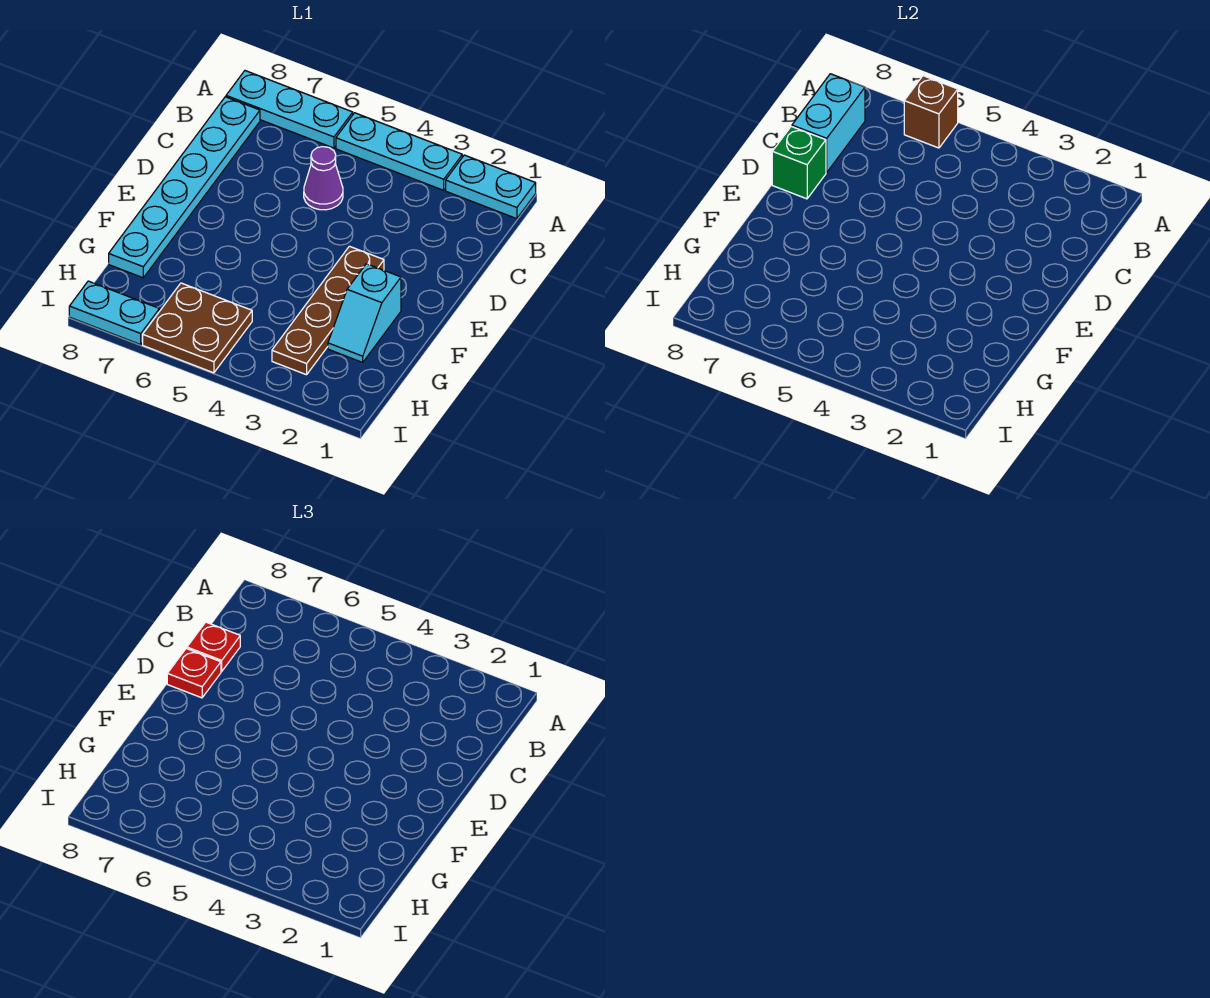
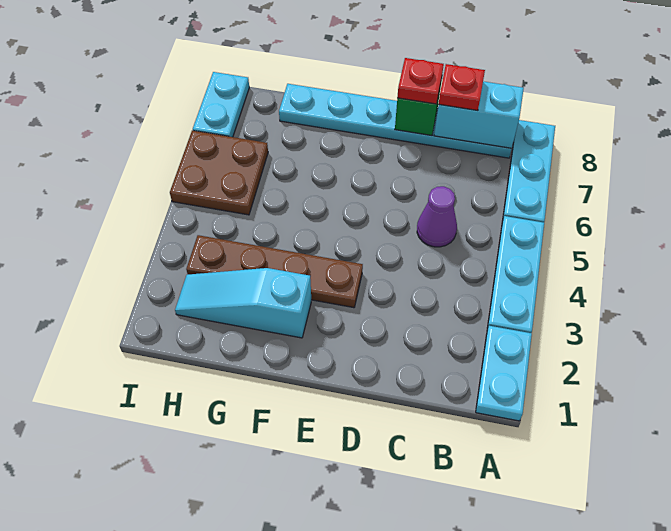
brown 1x1 brick [904,76,958,148] -> none
cyan 1x2 slope [328,264,401,362] -> cyan 1x3 slope [175,268,311,338]

